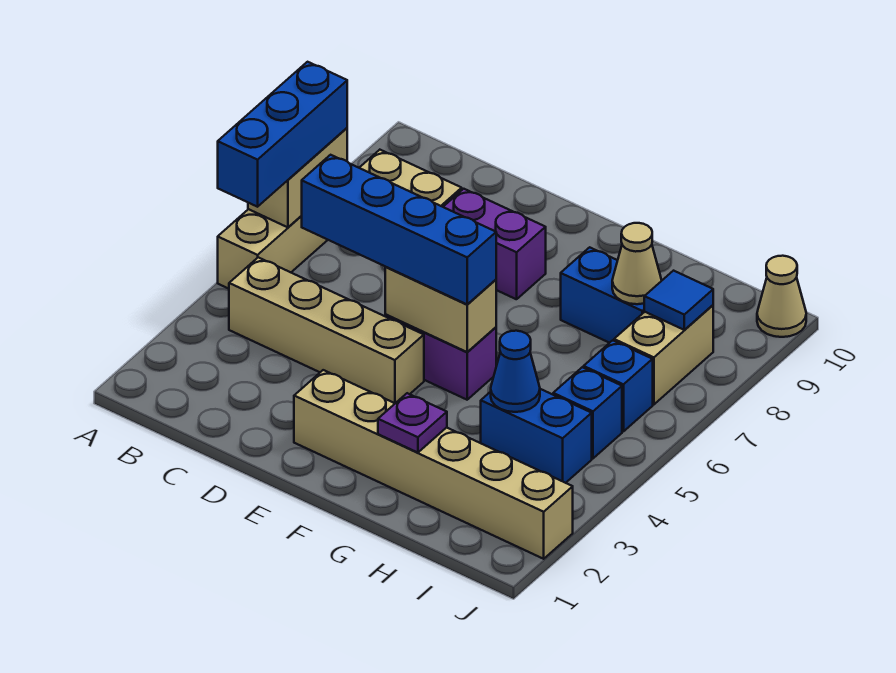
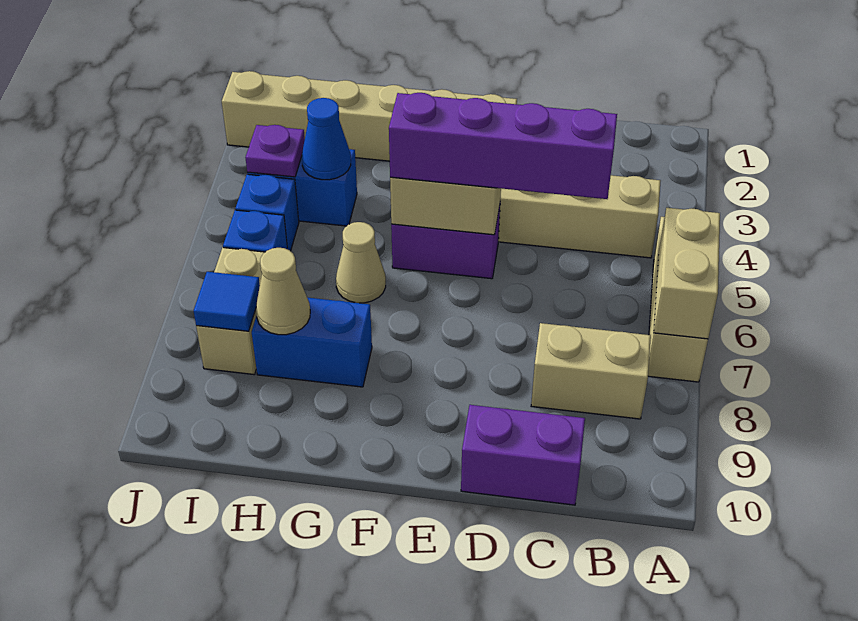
blue 1x3 brick [218,62,347,207] -> none
blue 1x4 brick [302,155,496,305] -> purple 1x4 brick [389,93,617,199]
purple 1x2 brick [443,189,546,299] -> purple 1x2 brick moved to [461,405,585,505]
purple 1x1 plate [378,393,447,453] -> purple 1x1 plate moved to [245,125,305,177]
tan 1x1 cone [757,256,806,337] -> tan 1x1 cone moved to [336,222,386,303]

